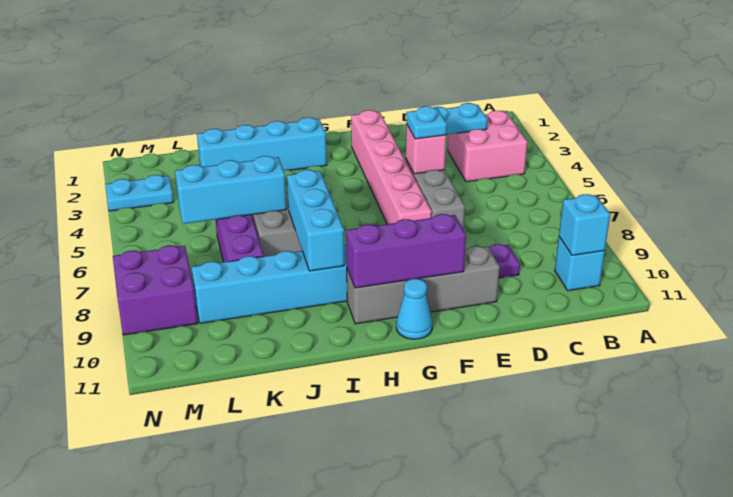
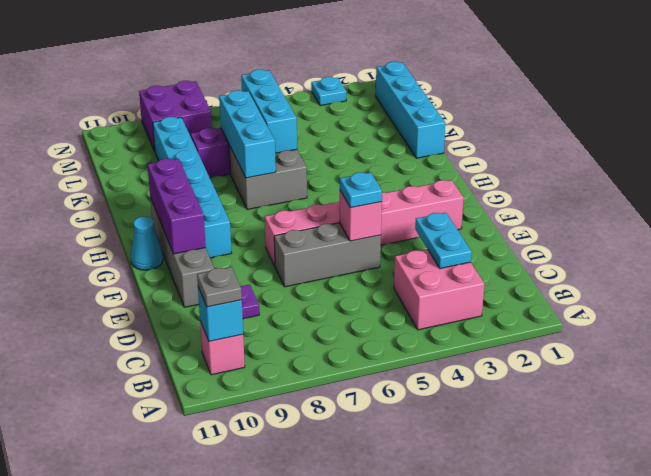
cyan 1x1 brick [555,237,605,291] -> pink 1x1 brick [200,321,245,375]
none -> grey 1x1 plate [197,267,242,307]
cyan 1x4 brick [197,118,327,170] -> cyan 1x4 brick moved to [376,62,445,158]
cyan 1x3 brick [287,170,344,271] -> cyan 1x3 brick turned to [219,90,276,178]
cyan 1x2 plate [105,175,174,211] -> cyan 1x1 plate [311,77,346,106]

